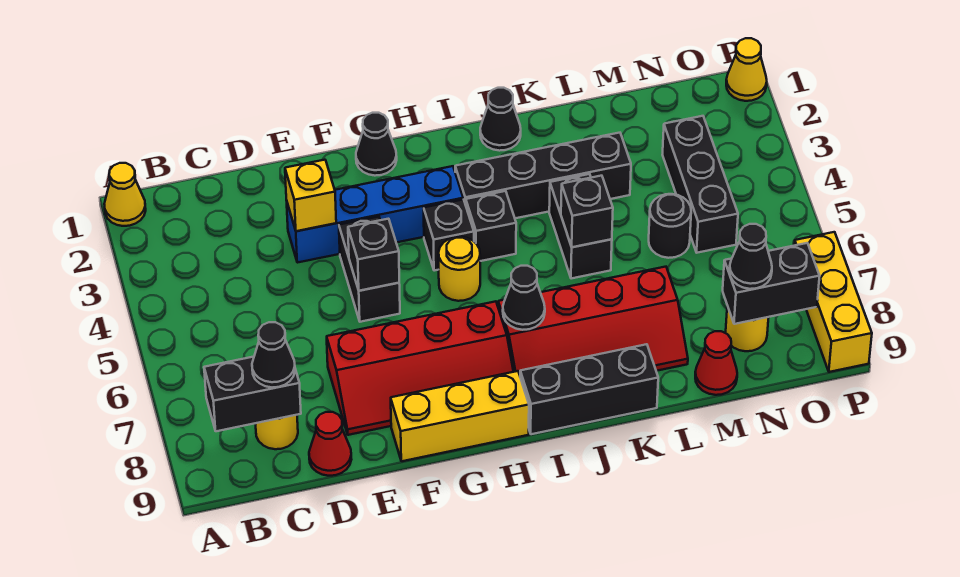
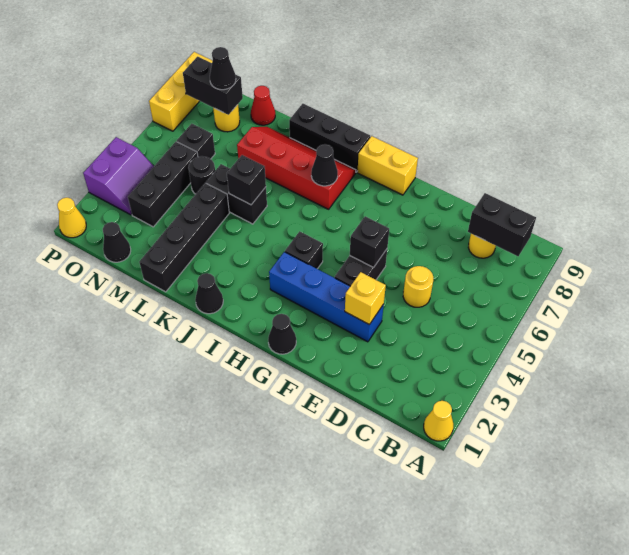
black 1x1 cone [252,322,295,387] -> black 1x1 cone moved to [103,222,131,262]
red 1x1 cone [309,412,351,476] -> none
red 2x4 slope [327,301,513,435] -> none
yellow 1x3 brick [391,371,529,461] -> yellow 1x2 brick [357,136,418,195]
yellow 1x1 round brick [439,237,480,301] -> yellow 1x1 round brick moved to [403,266,433,307]
black 1x4 brick [455,133,631,218] -> black 1x4 brick turned to [139,183,229,292]
black 1x1 brick [466,191,516,261] -> black 1x1 brick moved to [177,124,215,159]
black 1x2 brick [549,174,612,279] -> black 1x2 brick turned to [206,164,267,224]
none -> purple 2x2 slope [83,137,154,215]

